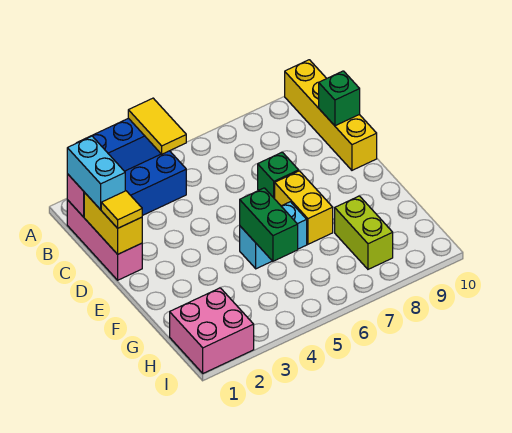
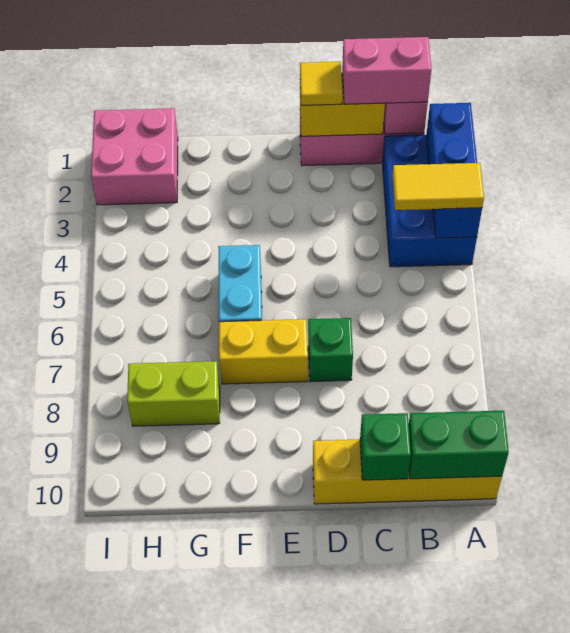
cyan 1x2 brick [67,136,125,210] -> pink 1x2 brick [342,37,431,104]
green 1x2 brick [240,188,298,261] -> green 1x2 brick moved to [409,411,509,479]

